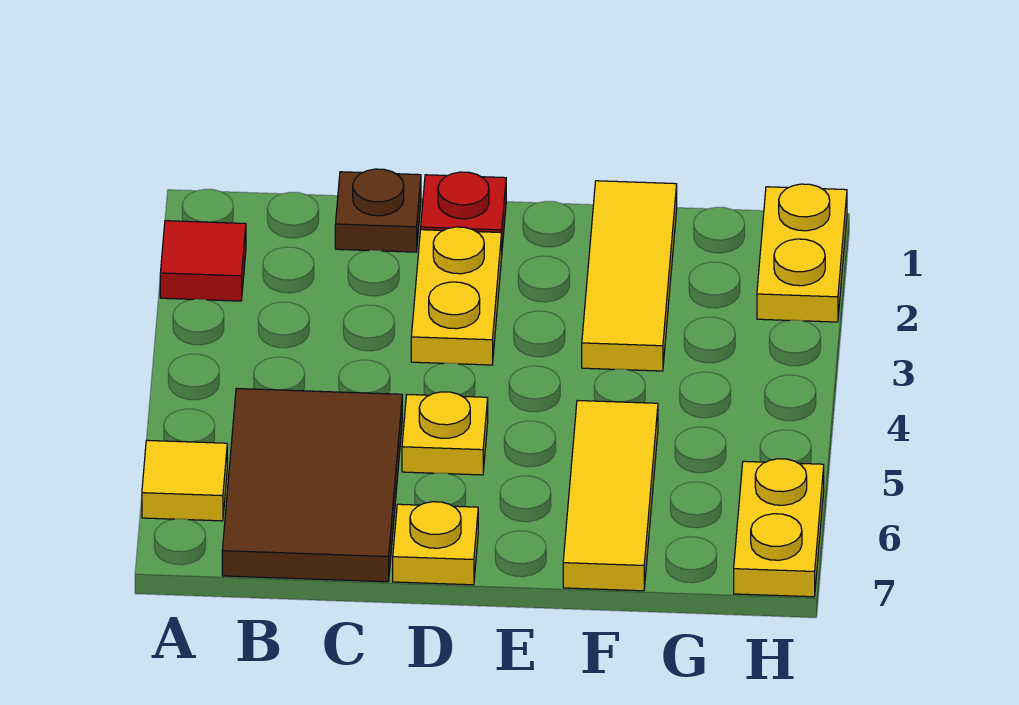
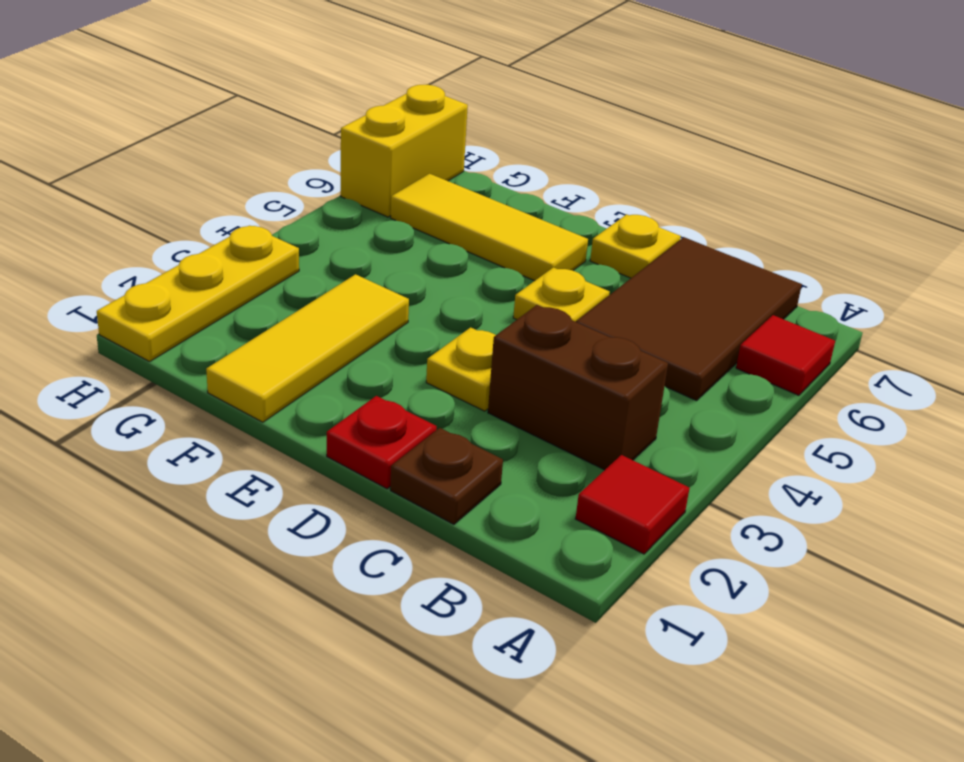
yellow 1x1 tile [142,440,227,521] -> red 1x1 tile [736,315,835,395]
none -> brown 1x2 brick [488,305,668,470]
yellow 1x2 plate [411,227,502,365] -> yellow 1x1 plate [426,327,496,411]
yellow 1x3 tile [563,400,658,591] -> yellow 1x3 tile turned to [391,174,588,281]
yellow 1x2 plate [757,184,847,322] -> yellow 1x3 plate [97,226,299,362]
yellow 1x2 plate [734,459,824,597] -> yellow 1x2 brick [341,85,468,217]

